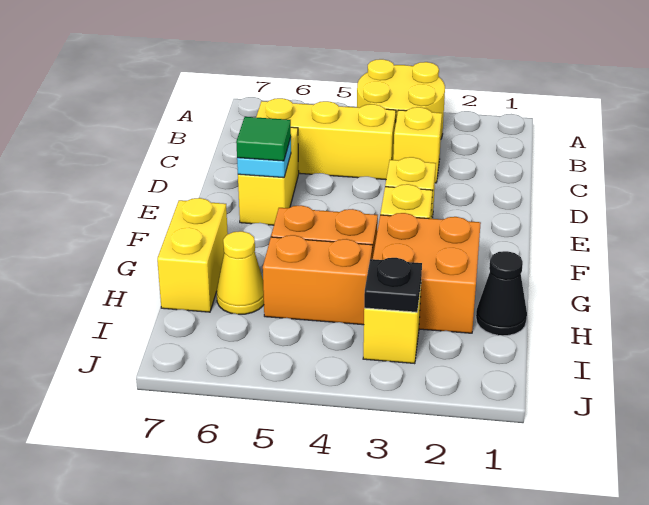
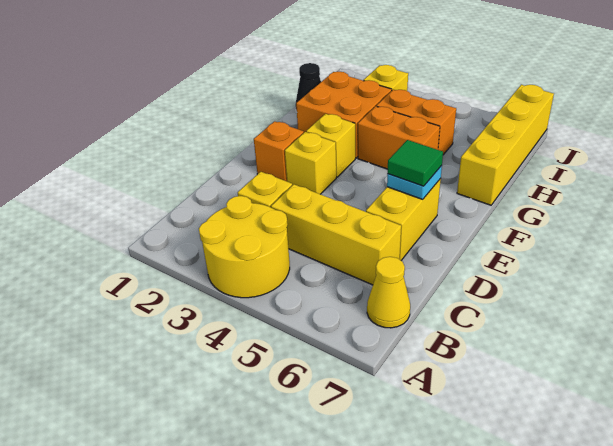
none -> orange 1x1 brick [254,121,304,181]
yellow 1x2 brick [157,198,228,312] -> yellow 1x4 brick [457,85,554,205]
yellow 1x1 cone [217,231,264,314] -> yellow 1x1 cone moved to [367,257,410,328]
black 1x1 plate [364,258,422,312] -> none

